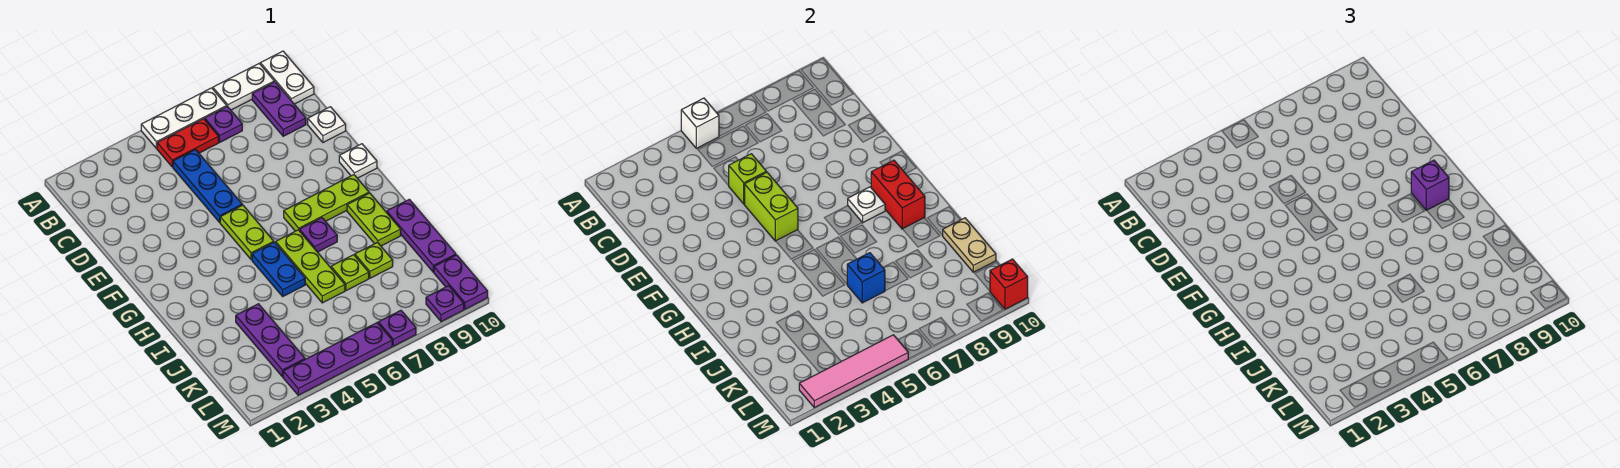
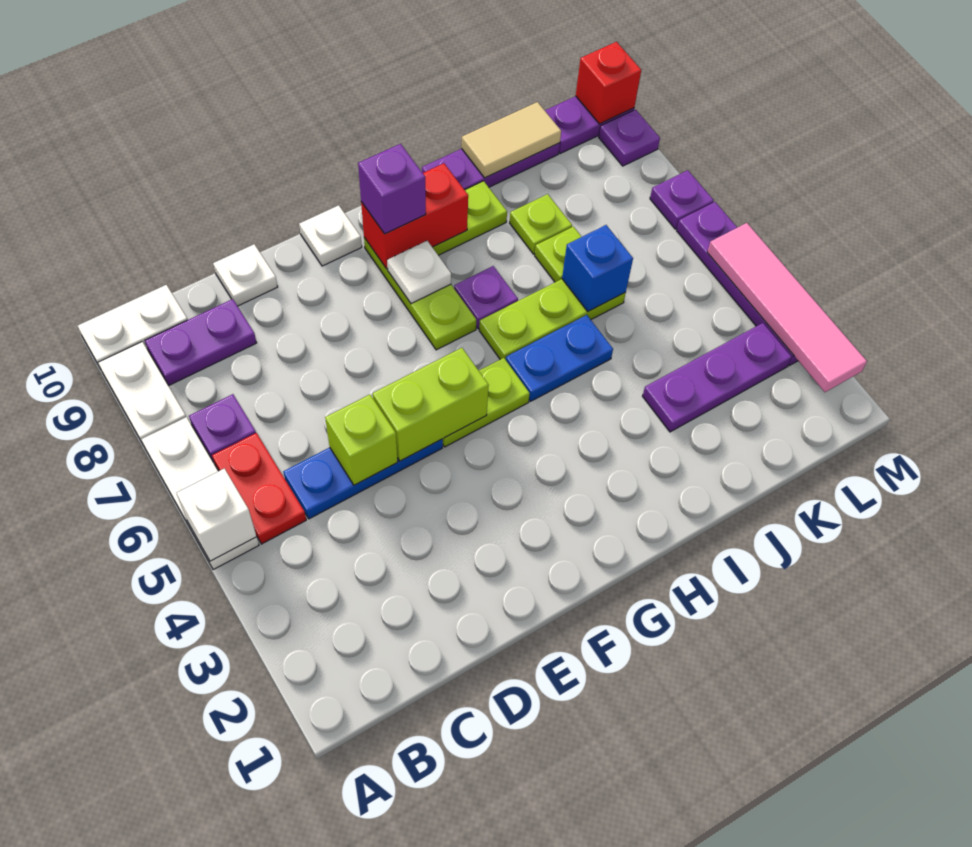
tan 1x2 plate [942,218,996,272] -> tan 1x2 tile [462,102,561,178]

